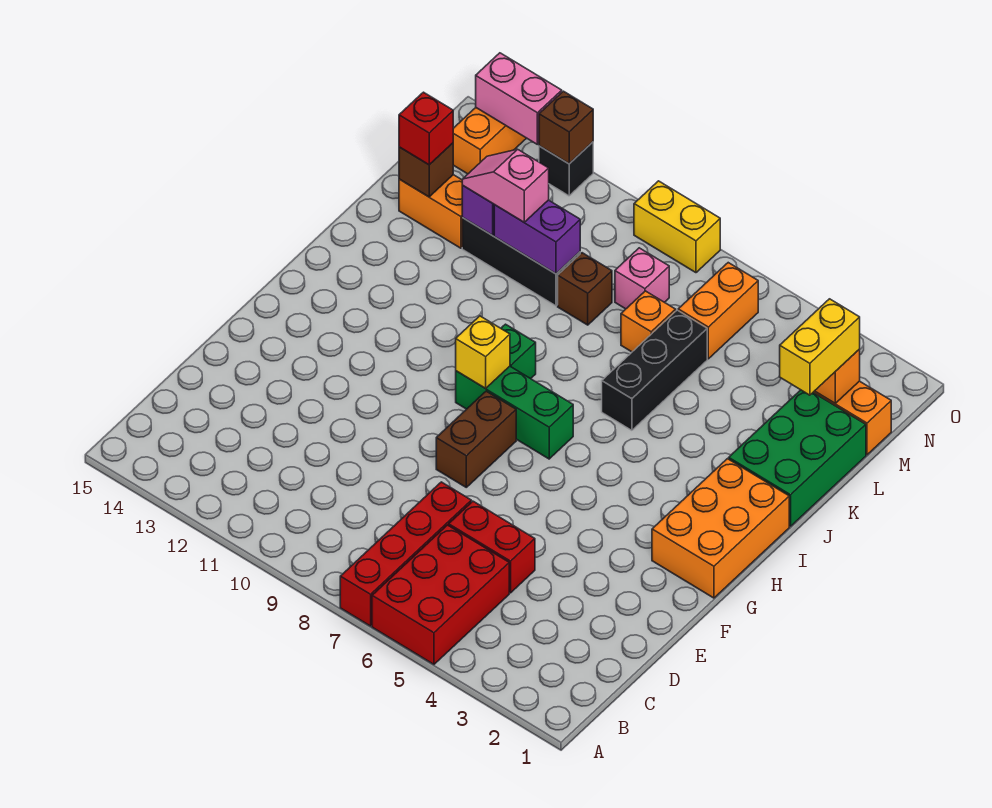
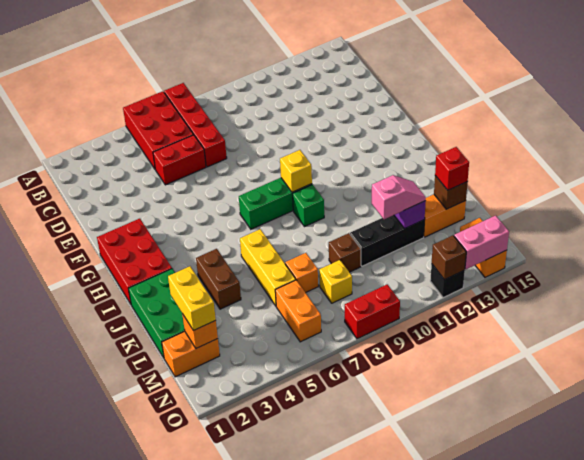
brown 1x2 brick [436,391,516,487] -> brown 1x2 brick moved to [196,249,241,309]
orange 2x3 brick [652,459,789,598] -> red 2x3 brick [97,219,172,304]
black 1x3 brick [602,310,707,430] -> yellow 1x3 brick [240,229,296,306]
purple 1x2 brick [494,200,580,274] -> none
pink 1x1 brick [615,248,669,309] -> yellow 1x1 brick [319,260,352,303]
yellow 1x2 brick [634,181,720,273] -> red 1x2 brick [345,284,400,339]

